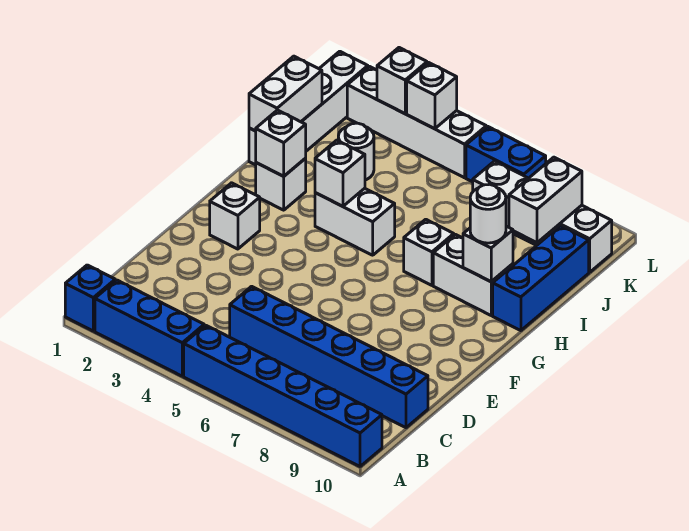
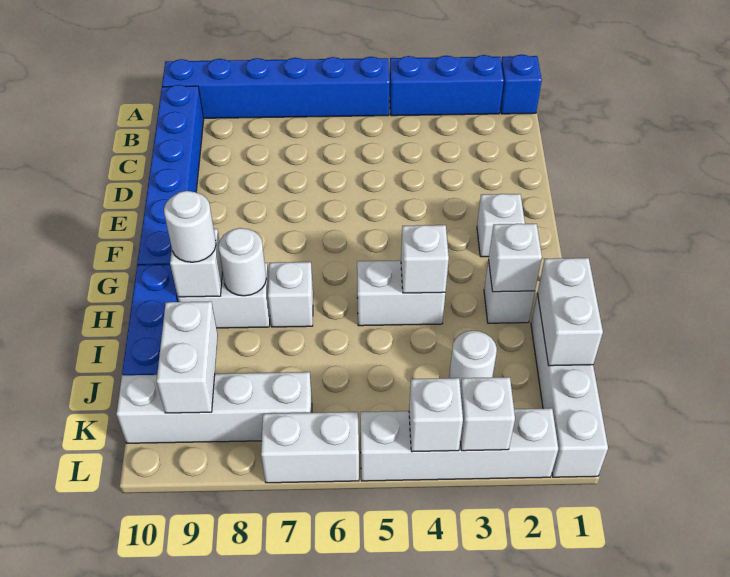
blue 1x6 brick [230,286,428,428] -> blue 1x6 brick turned to [137,85,204,265]
none -> white 1x1 round brick [218,228,266,296]
blue 1x2 brick [466,127,546,182] -> white 1x2 brick [261,412,359,483]

